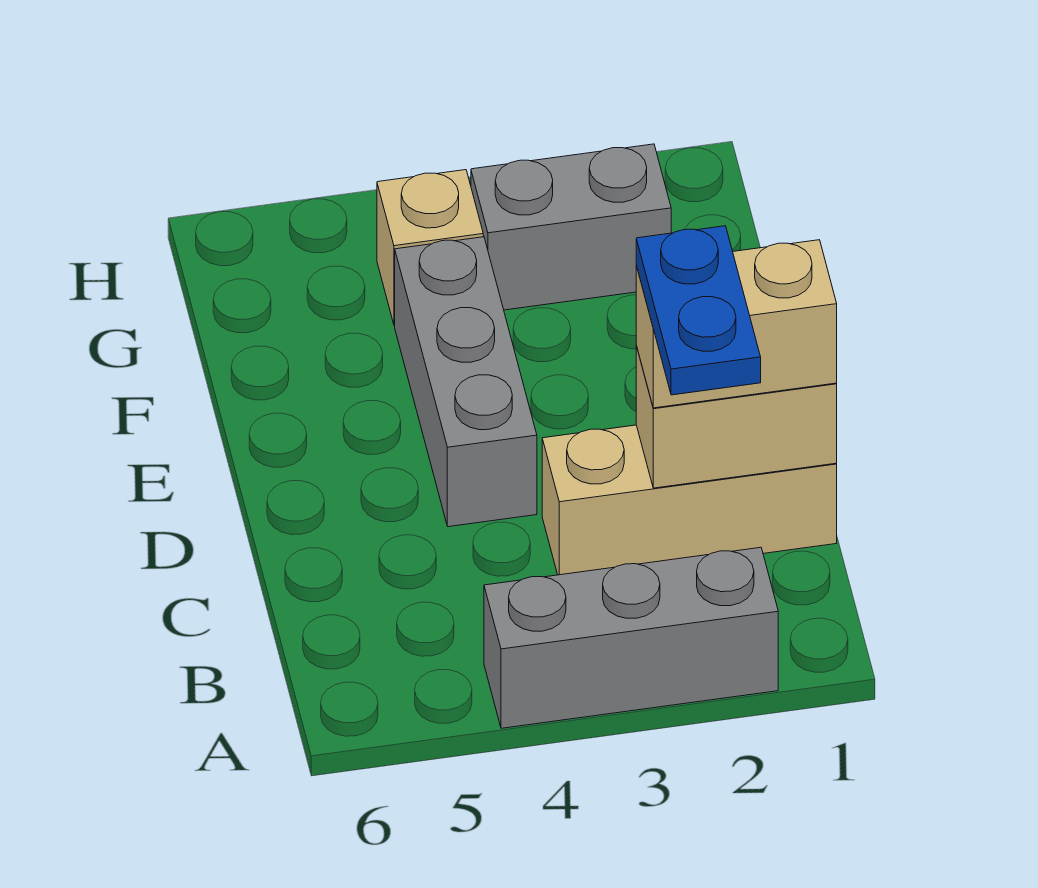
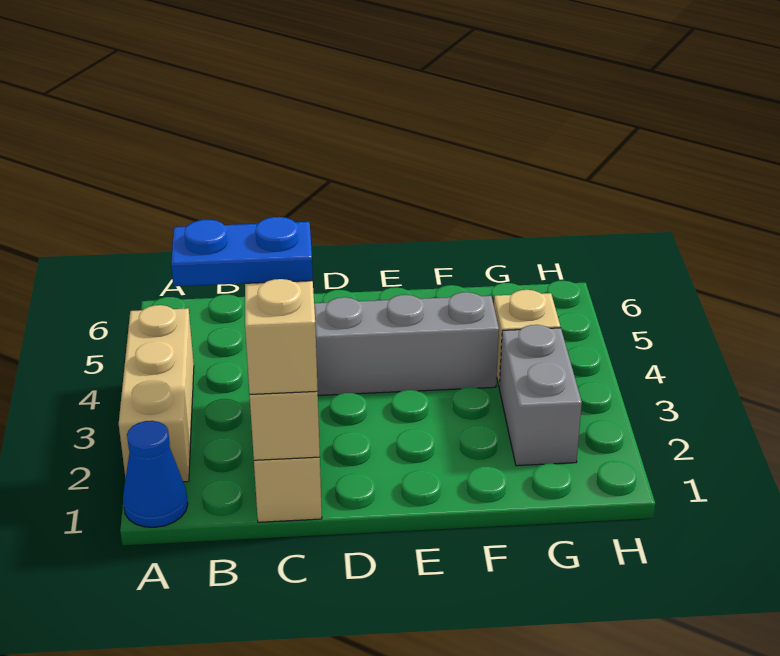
none -> blue 1x1 cone [123,421,188,527]
grey 1x3 brick [484,547,778,728] -> tan 1x3 brick [119,305,194,482]

